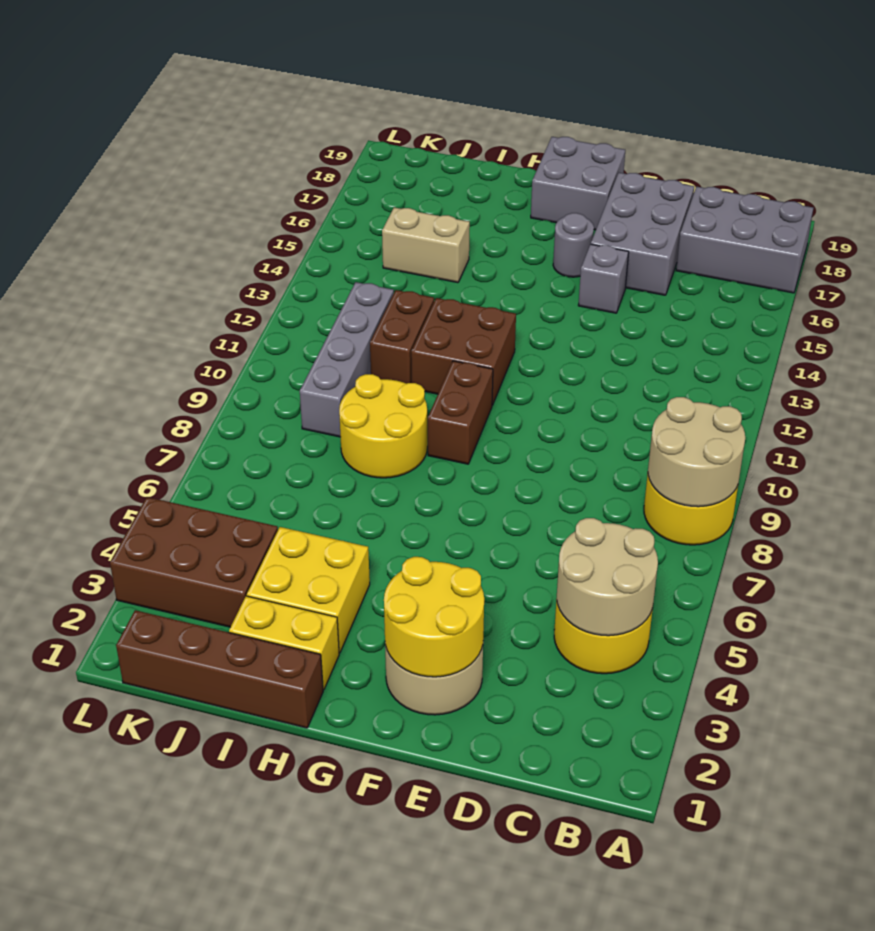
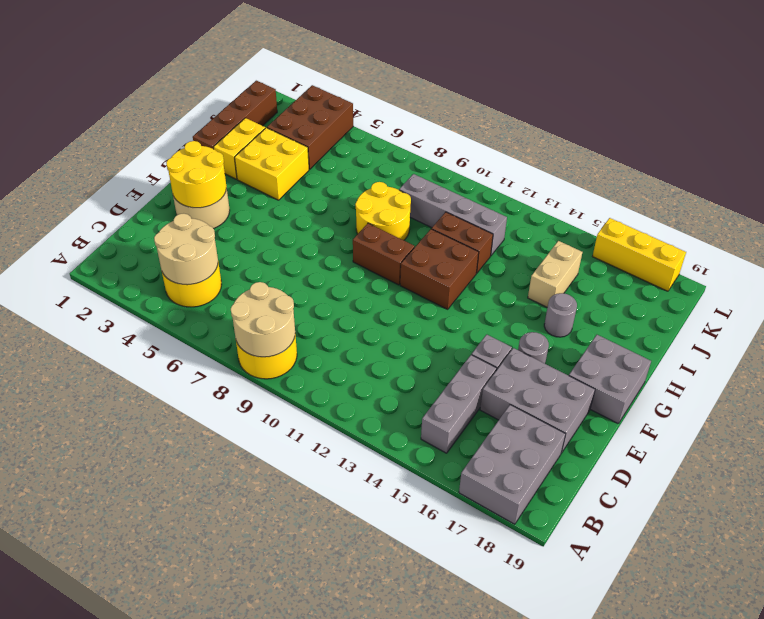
none -> grey 1x3 brick [421,355,497,453]
none -> grey 1x1 round brick [544,293,577,337]
none -> yellow 1x3 brick [593,218,686,291]

